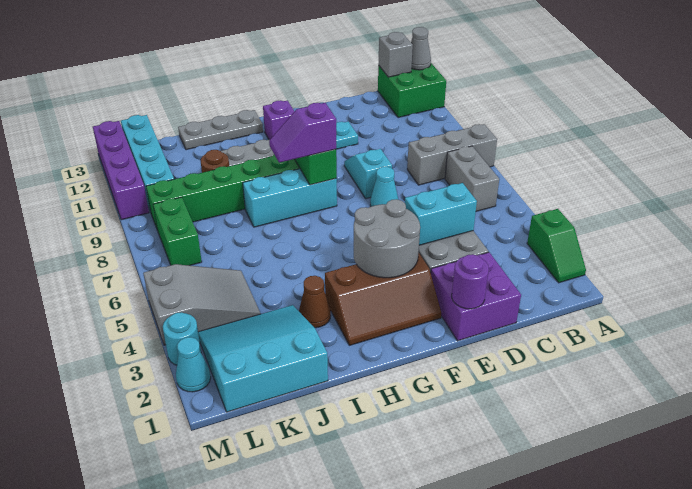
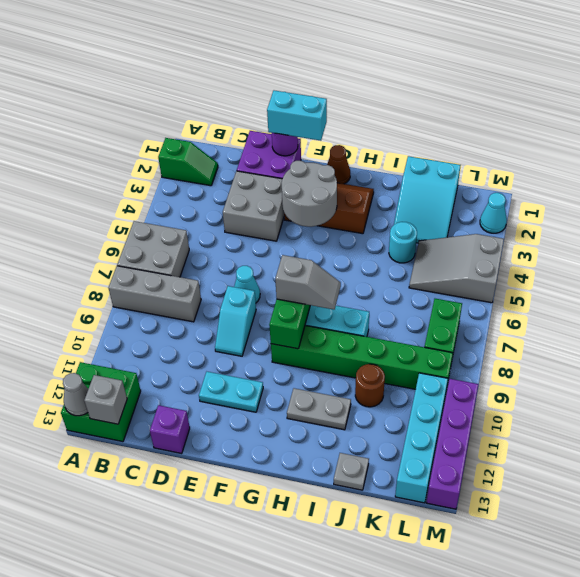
green 1x2 slope [527,209,586,283] -> green 1x2 slope turned to [158,138,218,186]
grey 1x2 brick [445,146,499,211] -> grey 2x2 brick [117,221,189,277]
cyan 1x2 brick [405,183,477,245] -> cyan 1x2 brick moved to [267,90,327,141]
purple 1x2 slope [269,103,336,163] -> grey 1x2 slope [275,255,341,309]
purple 1x1 brick [263,100,295,140] -> purple 1x1 brick moved to [150,405,190,454]
grey 1x3 plate [178,110,263,150] -> grey 1x1 plate [334,453,369,490]
brown 1x1 cone [299,276,331,328] -> brown 1x1 cone moved to [327,145,350,184]
cyan 3x3 slope [198,305,328,412] -> cyan 2x3 slope [394,156,461,243]
cyan 1x1 round brick [163,312,201,365] -> cyan 1x1 round brick moved to [389,222,417,263]

